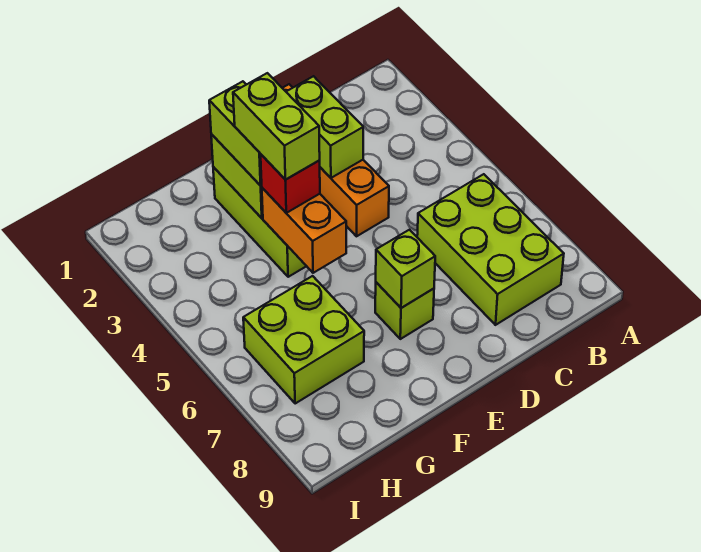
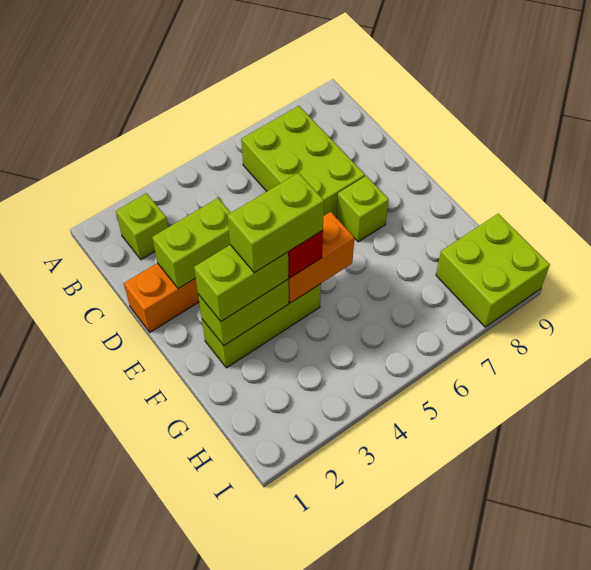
lime 2x3 brick [417,174,564,325] -> lime 2x3 brick turned to [241,106,365,217]
lime 1x1 brick [376,230,435,308] -> lime 1x1 brick moved to [116,193,168,260]
lime 2x2 brick [243,276,364,404] -> lime 2x2 brick moved to [436,214,550,327]

